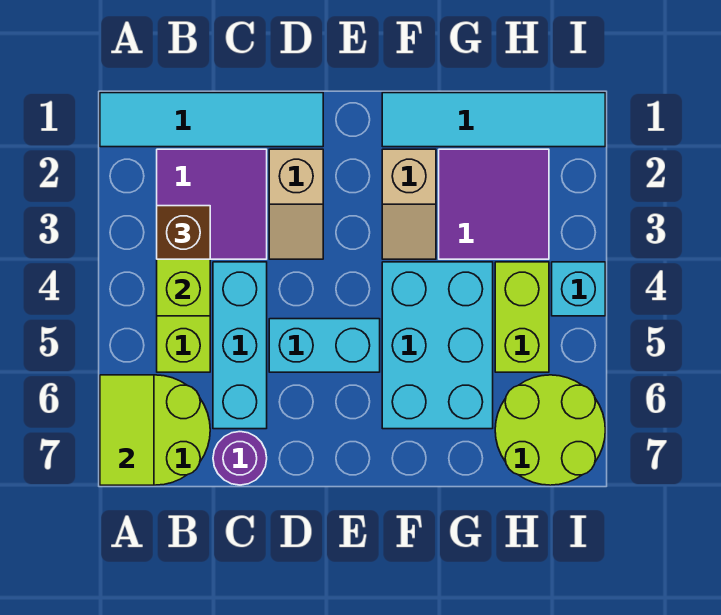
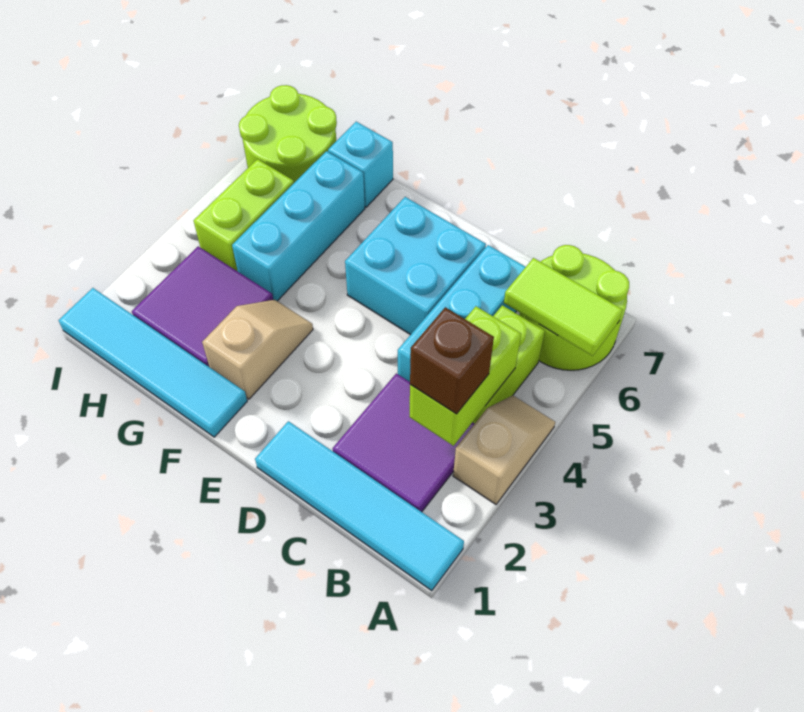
lime 1x2 tile [100,375,154,485] -> lime 1x2 tile turned to [504,258,623,356]
purple 1x1 round brick [213,432,267,485] -> none
tan 1x2 slope [269,149,323,259] -> tan 1x2 slope moved to [453,395,555,504]
cyan 1x2 brick [269,319,380,372] -> cyan 2x2 brick [345,197,486,335]
cyan 2x3 brick [382,262,493,429] -> cyan 1x3 brick [232,151,365,301]
cyan 1x1 brick [552,262,605,316] -> cyan 1x1 brick moved to [328,122,393,207]

